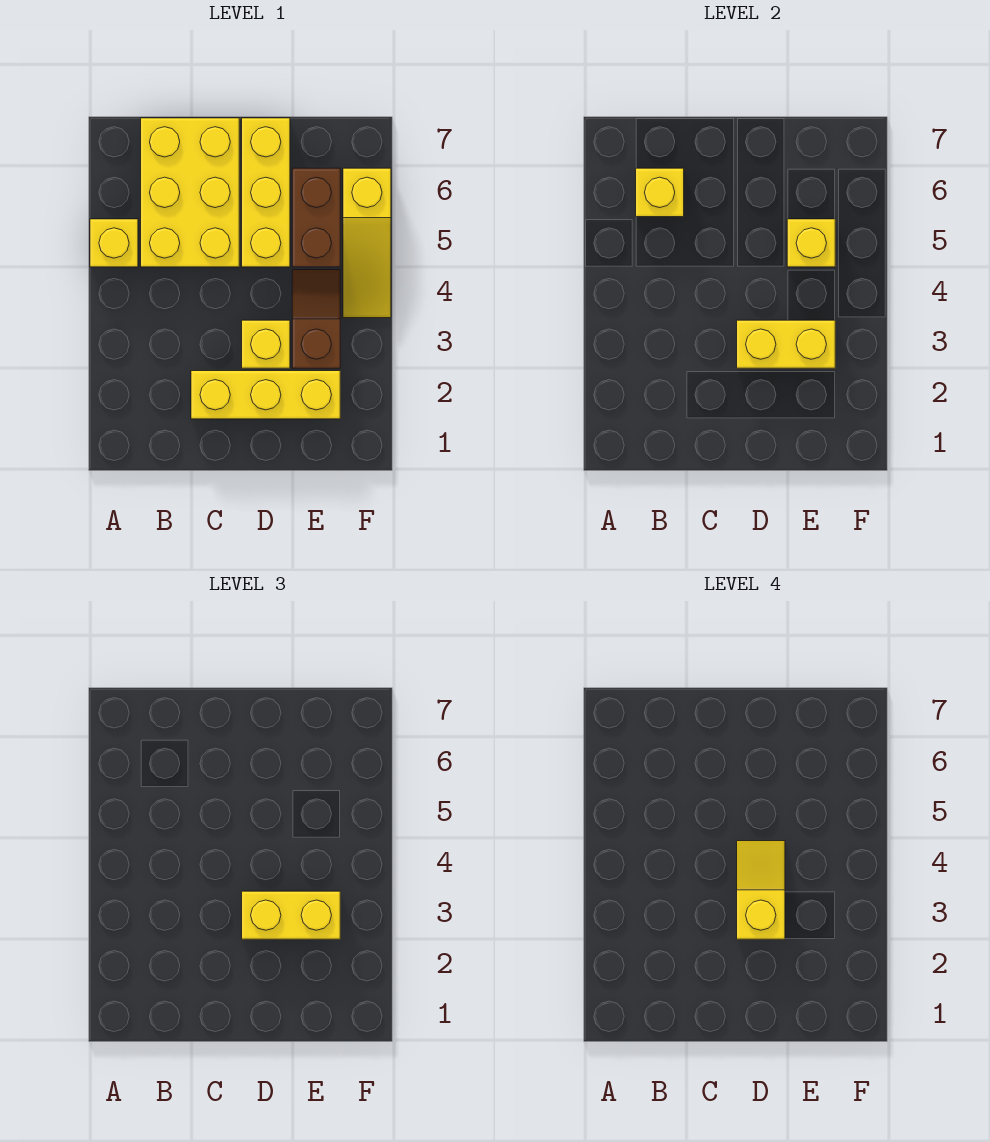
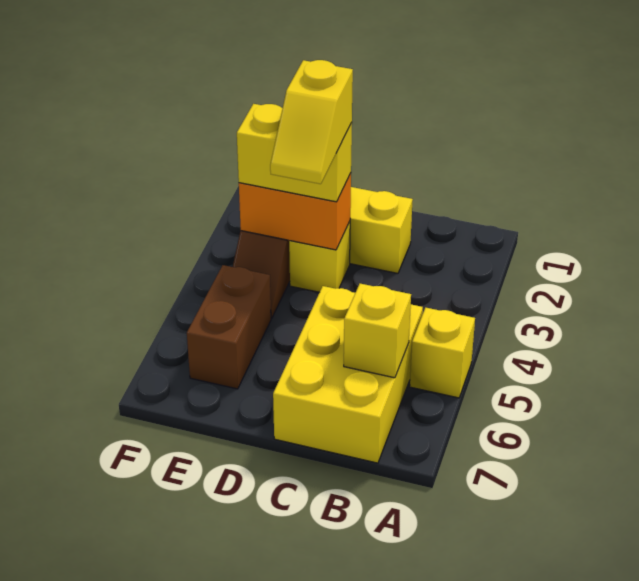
yellow 1x2 brick [737,320,835,368] -> orange 1x2 brick [239,173,351,250]
yellow 1x3 brick [242,118,290,267] -> none
yellow 1x1 brick [787,219,835,267] -> none
yellow 1x3 slope [343,168,391,318] -> none

